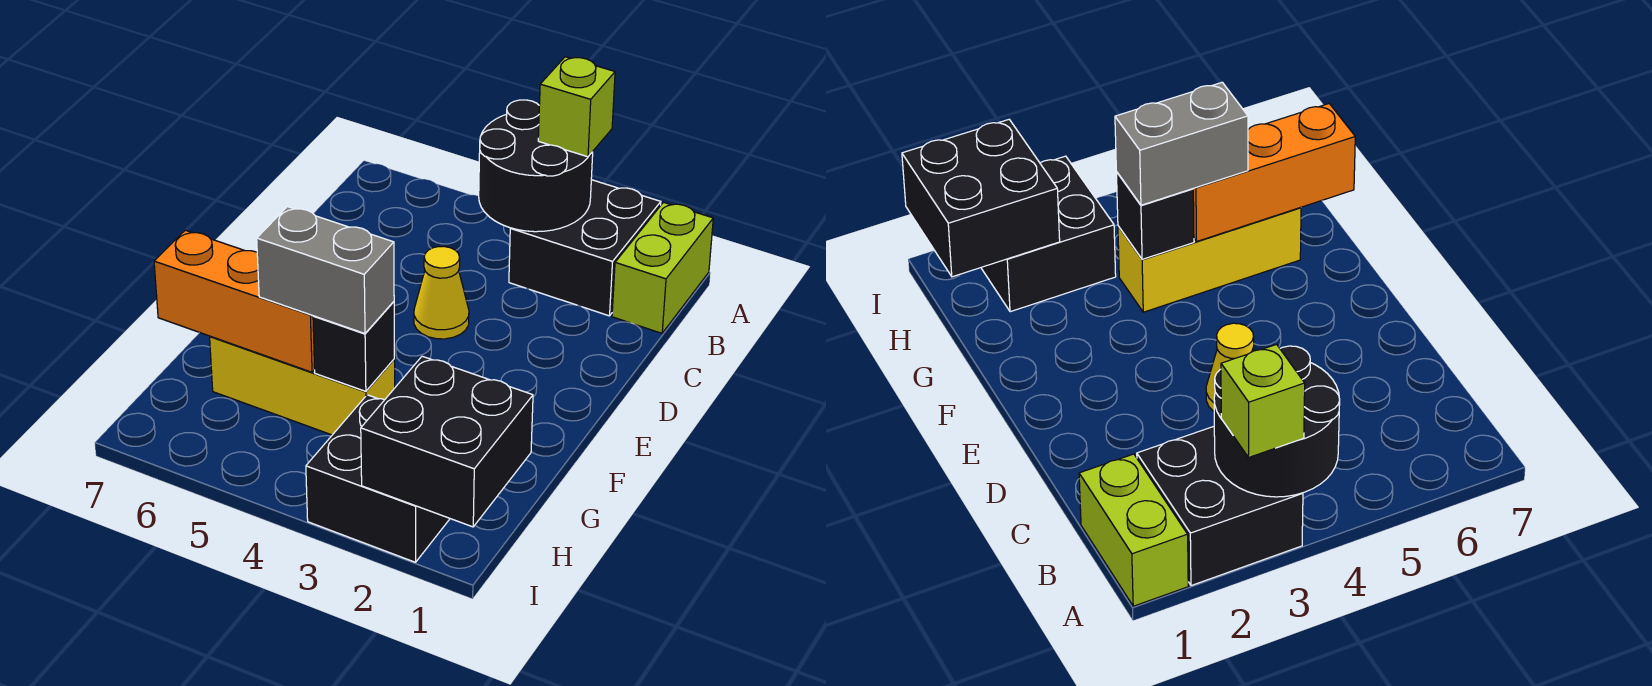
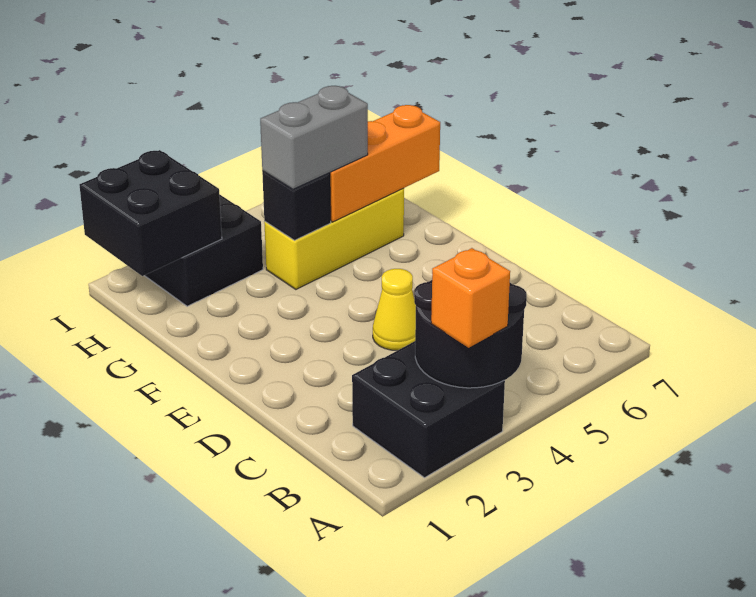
lime 1x2 brick [612,202,713,333] -> none
lime 1x1 brick [538,57,615,157] -> orange 1x1 brick [431,248,510,348]

